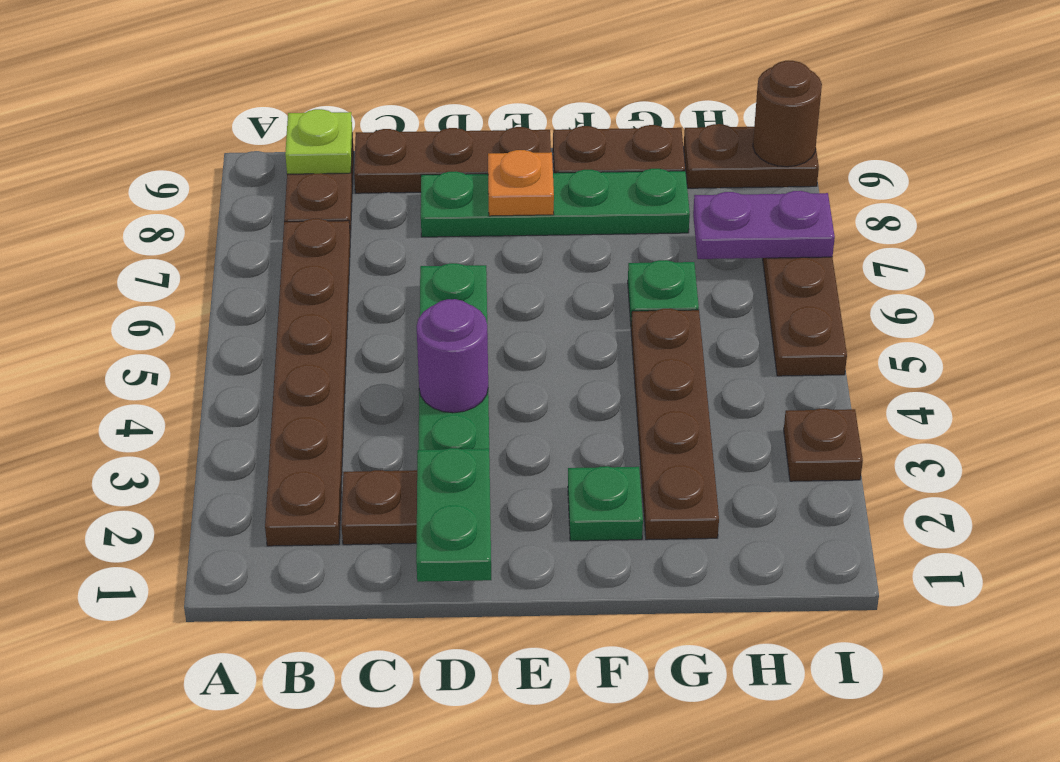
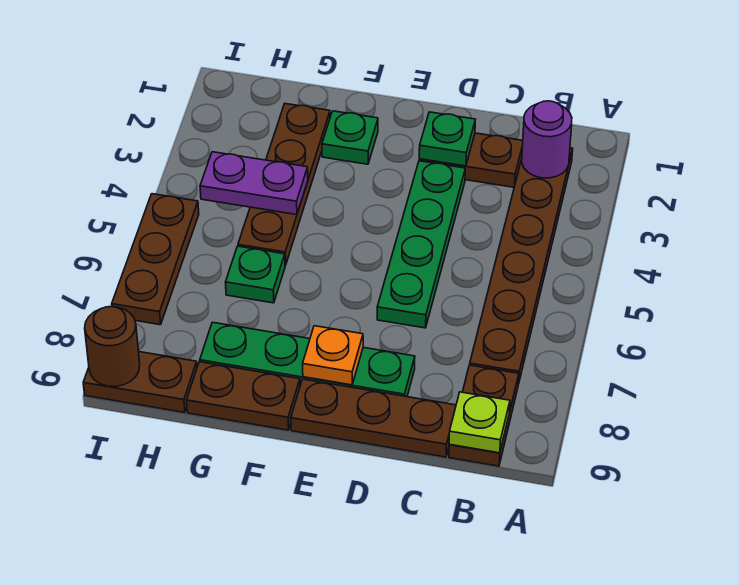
green 1x2 plate [416,448,491,582] -> green 1x1 plate [419,112,475,166]
purple 1x1 round brick [417,299,488,413] -> purple 1x1 round brick moved to [522,101,572,178]
purple 1x2 plate [693,191,835,259] -> purple 1x2 plate moved to [200,152,308,215]
brown 1x1 plate [784,409,863,481] -> none

